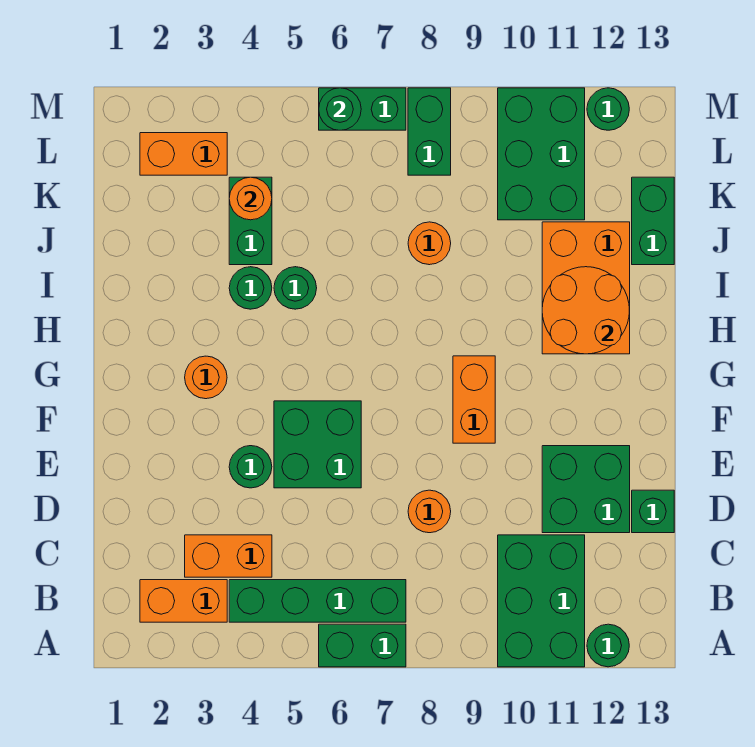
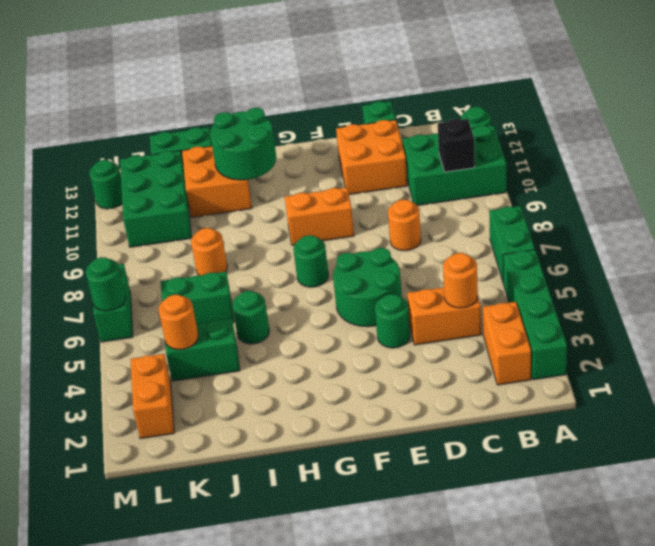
green 1x4 brick [229,580,406,622] -> green 1x4 brick moved to [503,250,567,380]
none -> black 1x1 brick [438,119,475,172]
orange 1x2 brick [185,535,272,577] -> orange 1x2 brick turned to [407,287,481,345]
green 2x2 brick [542,446,630,533] -> orange 2x2 brick [336,120,407,195]
green 2x2 brick [274,401,361,488] -> green 2x2 round brick [333,248,402,327]
orange 1x1 round brick [185,356,227,399] -> orange 1x1 round brick moved to [443,253,478,308]
orange 2x3 brick [542,222,630,354] -> orange 2x2 brick [182,146,252,217]
orange 2x2 round brick [542,267,629,354] -> green 2x2 round brick [210,108,276,180]
green 1x1 round brick [229,267,272,309] -> green 1x1 round brick moved to [293,235,328,287]
green 2x3 brick [498,88,585,220] -> green 2x3 brick turned to [120,151,191,247]
green 1x2 brick [408,88,451,175] -> green 1x2 brick moved to [161,272,234,324]

